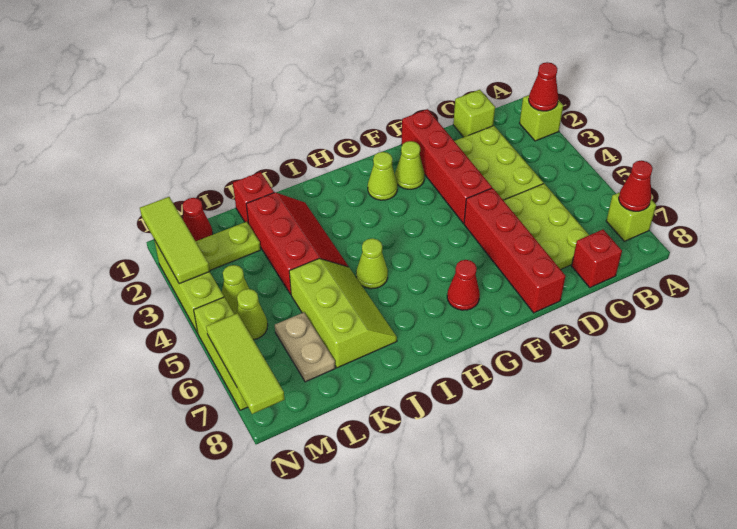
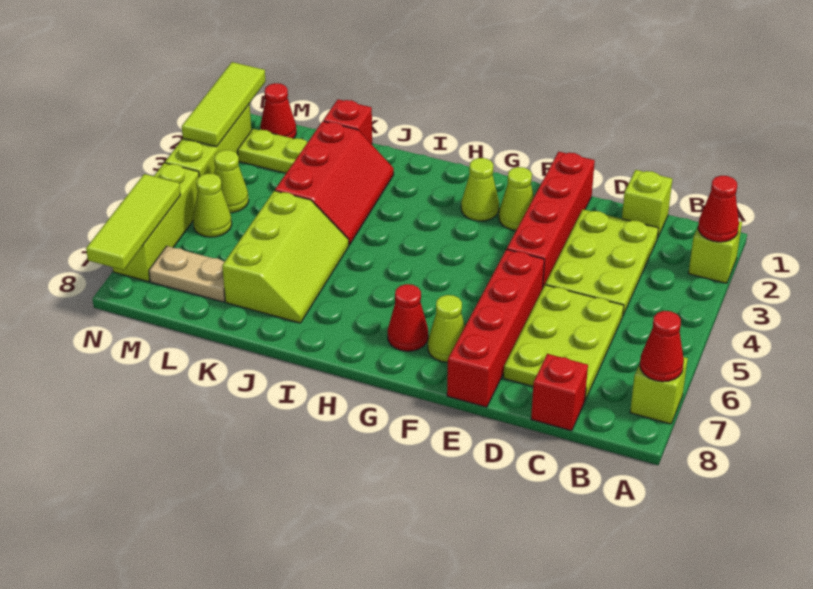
lime 1x1 cone [356,238,388,289] -> lime 1x1 cone moved to [428,295,465,362]
tan 1x2 plate [275,312,335,382] -> tan 1x2 plate turned to [149,246,225,302]

